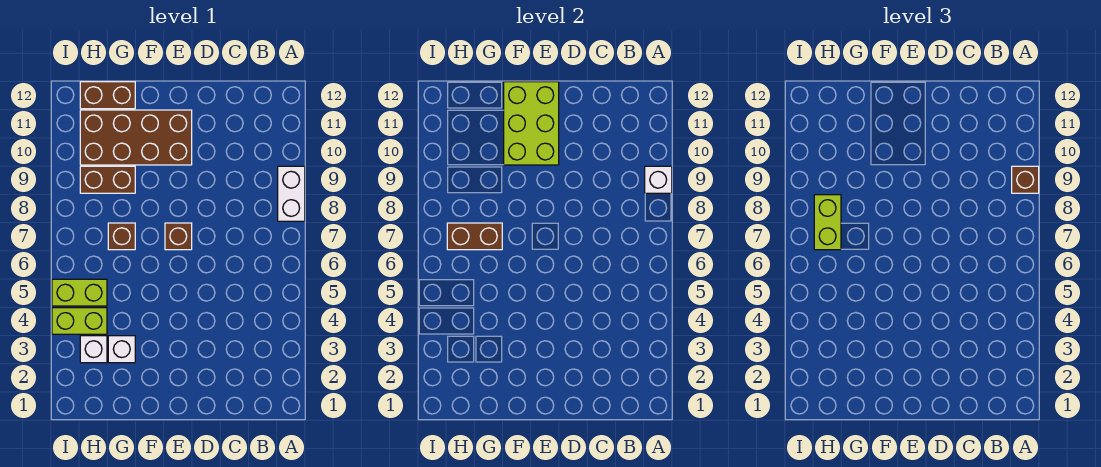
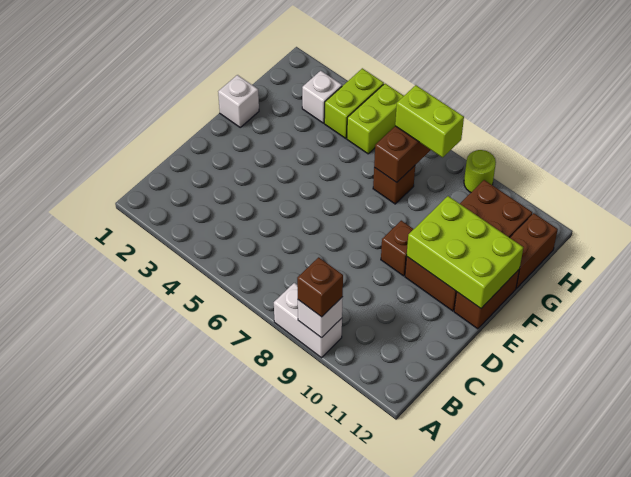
brown 1x1 brick [165,223,192,250] -> brown 1x1 brick moved to [381,221,413,276]
white 1x1 brick [108,336,135,363] -> white 1x1 brick moved to [218,75,259,127]
brown 1x2 brick [80,166,135,193] -> brown 1x2 brick moved to [454,270,519,329]
none -> lime 1x1 round brick [464,150,496,192]

